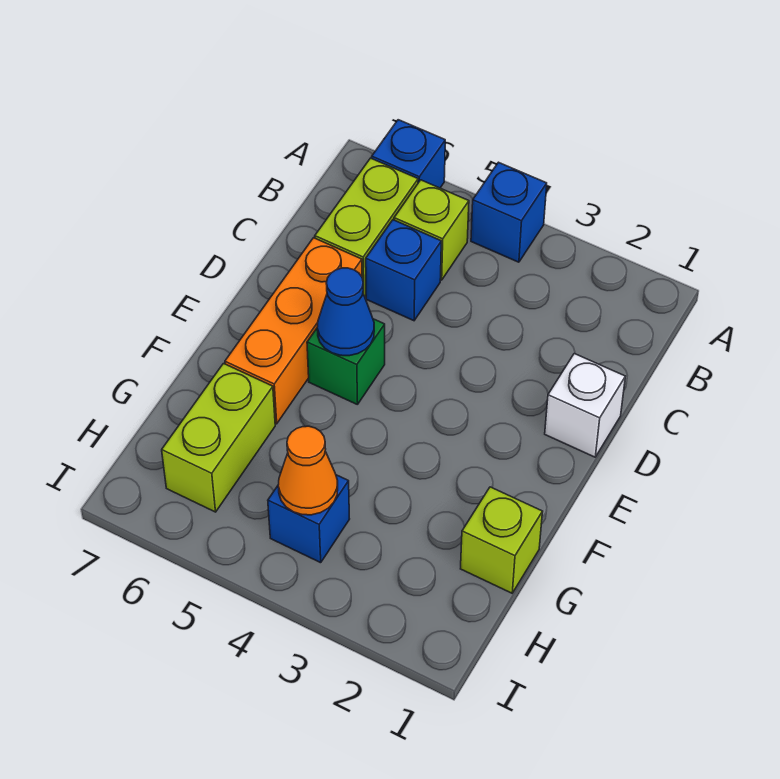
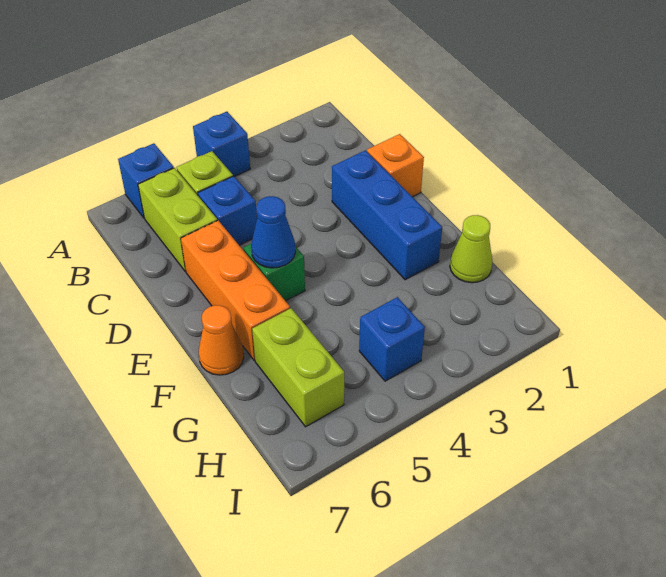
white 1x1 brick [545,353,625,457] -> orange 1x1 brick [367,134,424,197]
none -> blue 1x3 brick [332,150,442,280]
lime 1x1 brick [461,487,543,593] -> lime 1x1 cone [450,215,492,283]
orange 1x1 cone [278,426,338,515] -> orange 1x1 cone moved to [199,305,244,375]

